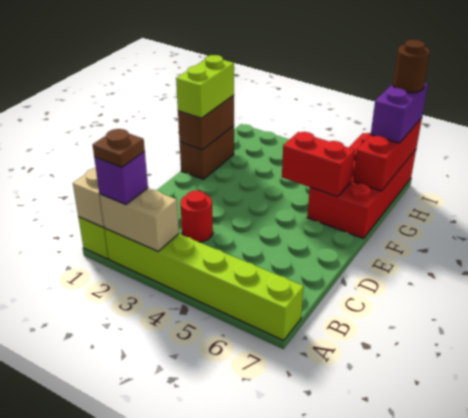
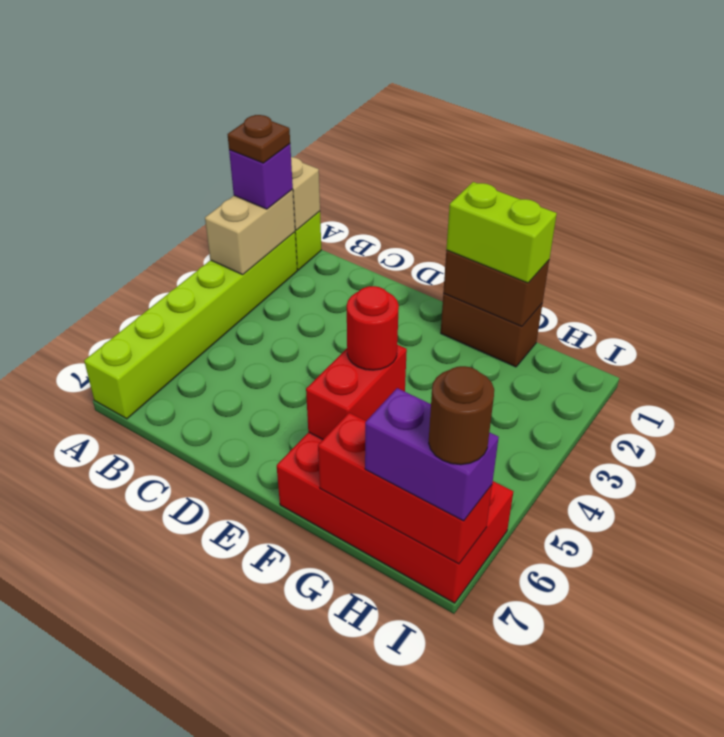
red 1x1 round brick [180,190,213,242] -> red 1x1 round brick moved to [347,286,399,370]

